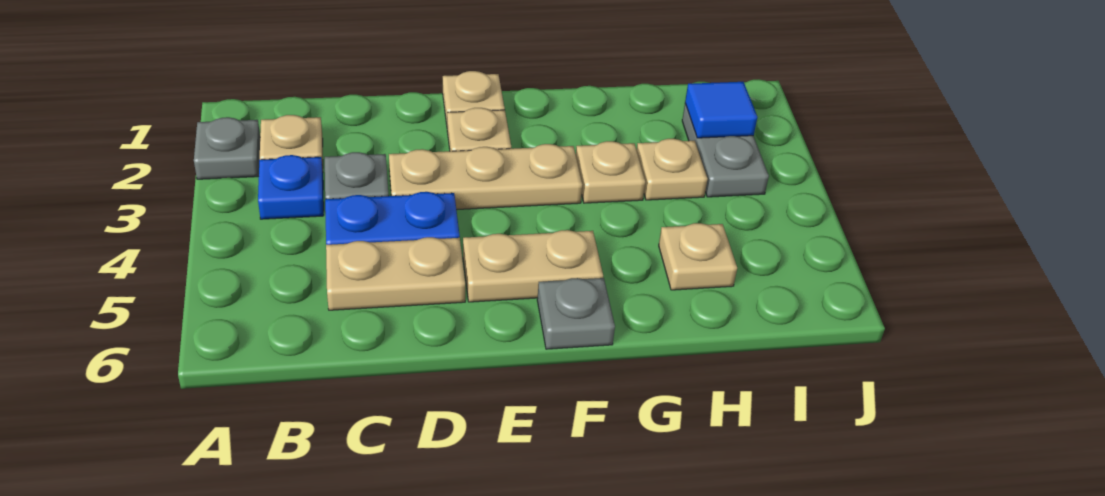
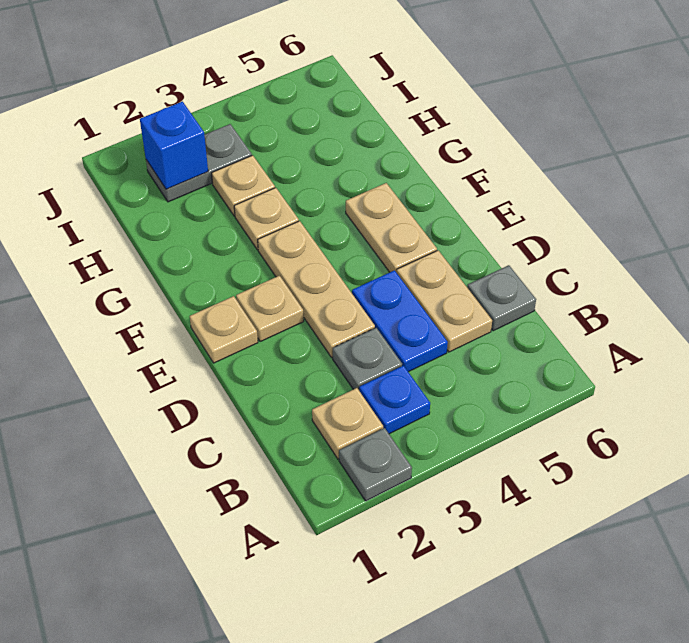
grey 1x1 plate [537,278,615,349] -> grey 1x1 plate moved to [467,265,536,331]
tan 1x1 plate [659,223,737,290] -> none
blue 1x1 tile [685,82,757,138] -> blue 1x1 brick [140,101,208,189]

